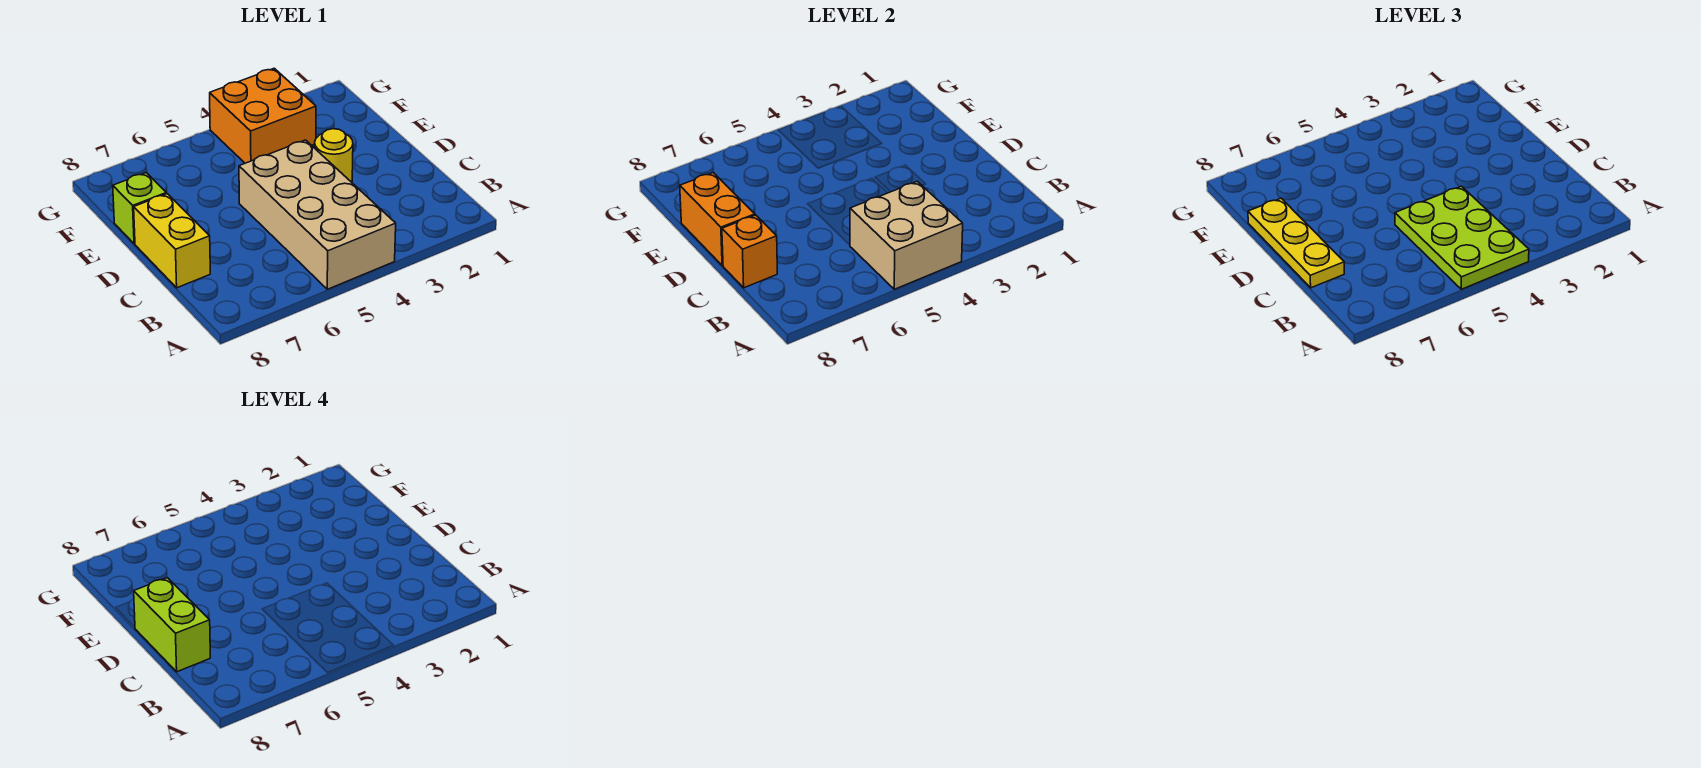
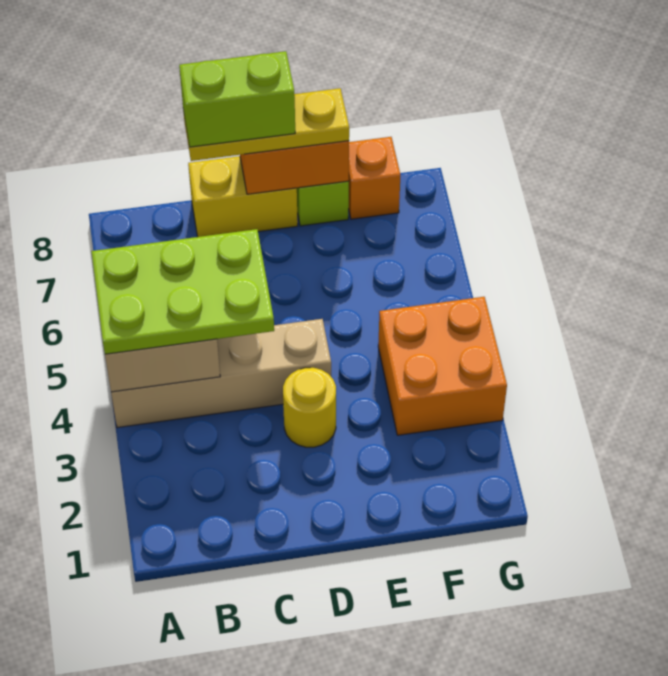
tan 2x4 brick [239,140,396,289] -> tan 1x4 brick [111,319,331,428]
orange 1x1 brick [722,215,777,288] -> orange 1x1 brick moved to [348,137,400,219]

